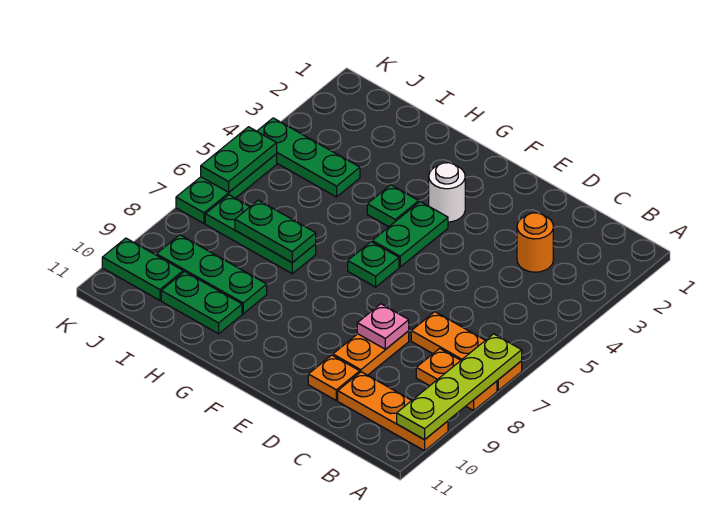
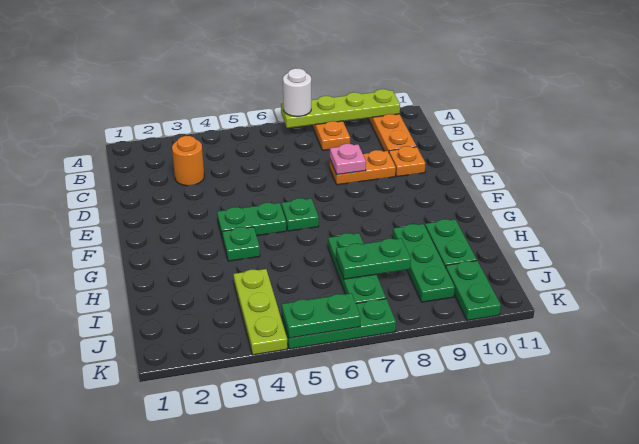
orange 1x3 plate [411,312,522,390] -> none
white 1x1 round brick [429,163,465,222] -> white 1x1 round brick moved to [283,68,311,116]
green 1x2 plate [235,200,316,263] -> green 1x2 plate turned to [336,238,411,279]
green 1x3 plate [257,118,360,197] -> lime 1x3 plate [234,269,287,355]

